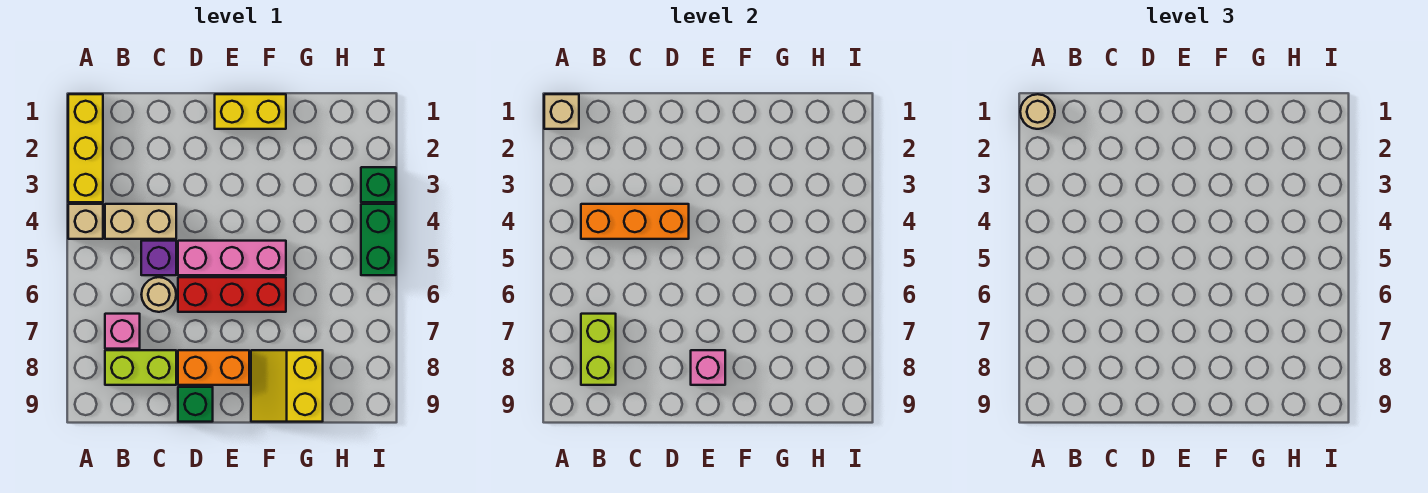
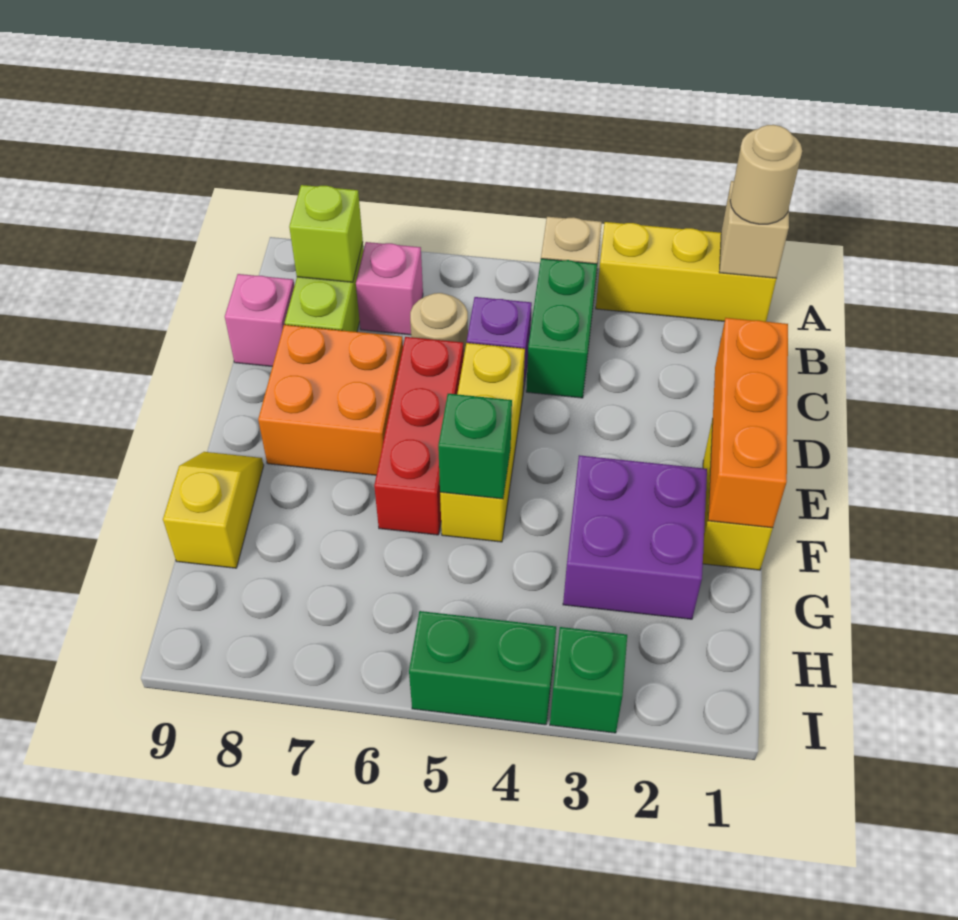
tan 1x2 brick [105,204,176,239] -> green 1x2 brick [526,259,597,398]
orange 1x3 brick [581,204,689,239] -> orange 1x3 brick moved to [708,318,788,528]
lime 1x2 brick [581,314,616,385] -> lime 1x1 brick [289,185,363,282]
pink 1x3 brick [178,241,286,275] -> yellow 1x3 brick [440,343,525,542]
orange 1x2 brick [178,350,249,385] -> orange 2x2 brick [258,325,403,475]
green 1x1 brick [178,387,213,422] -> green 1x1 brick moved to [438,394,512,499]
pink 1x1 brick [691,350,725,385] -> pink 1x1 brick moved to [225,274,294,367]
none -> purple 2x2 brick [563,455,707,619]
yellow 2x2 slope [251,350,323,422] -> yellow 1x2 slope [163,452,264,568]

